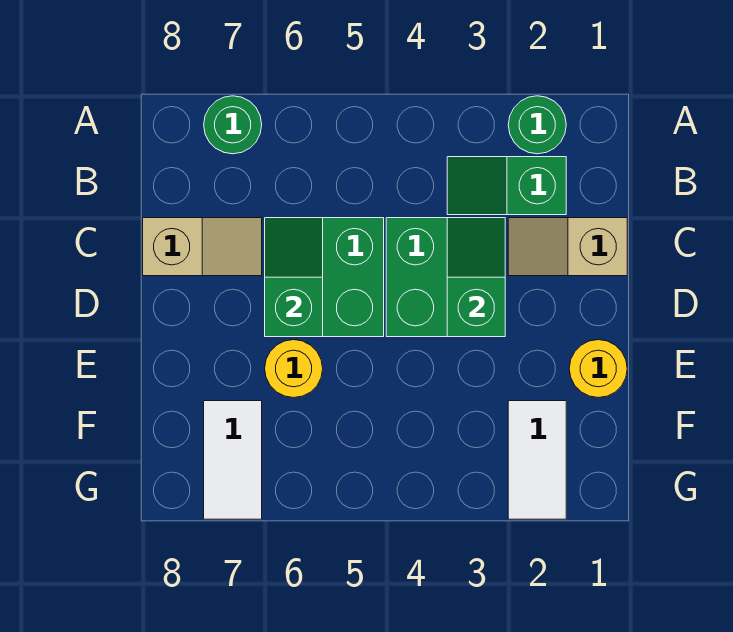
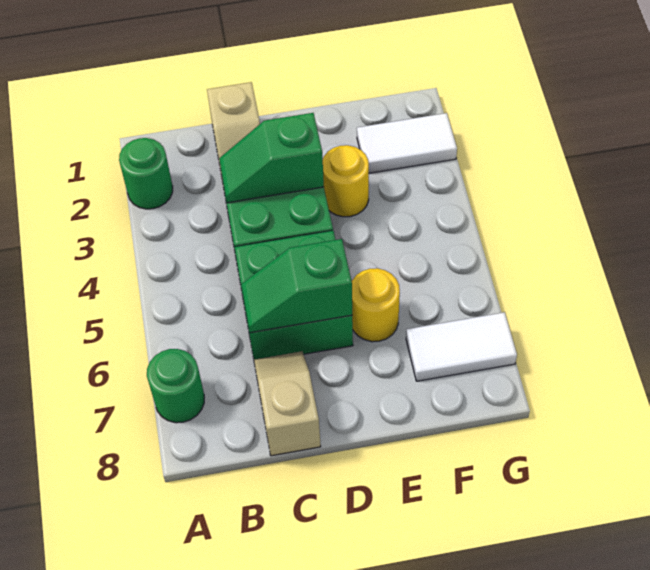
green 1x2 slope [447,157,566,215] -> none
yellow 1x1 round brick [569,340,627,398] -> yellow 1x1 round brick moved to [323,145,369,217]

